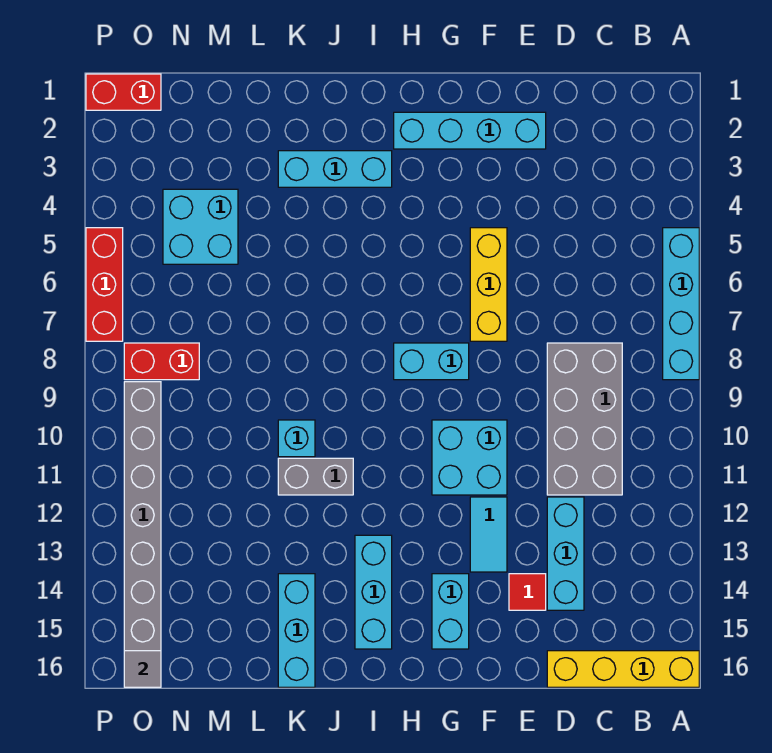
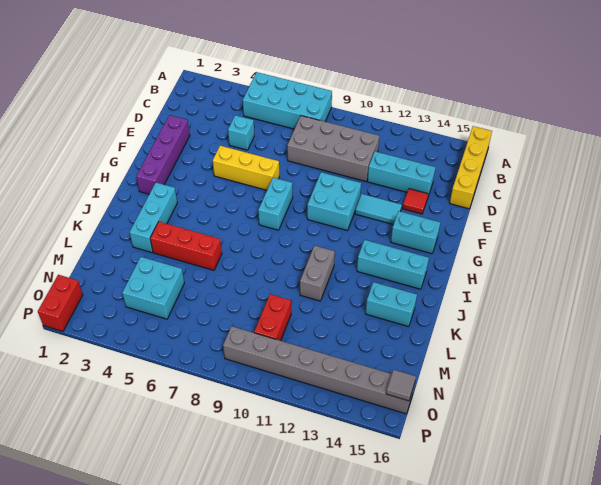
cyan 1x4 brick [663,228,699,380] -> cyan 2x4 brick [243,72,332,129]
cyan 1x4 brick [394,112,546,149] -> purple 1x4 brick [136,115,190,194]
cyan 1x1 brick [278,420,315,457] -> cyan 1x1 brick moved to [228,115,254,150]
cyan 1x3 brick [278,574,315,687] -> cyan 1x2 brick [366,282,417,327]
red 1x2 brick [124,343,199,380] -> red 1x2 brick moved to [254,294,291,341]
red 1x3 brick [86,228,123,341] -> red 1x3 brick moved to [150,222,222,270]

